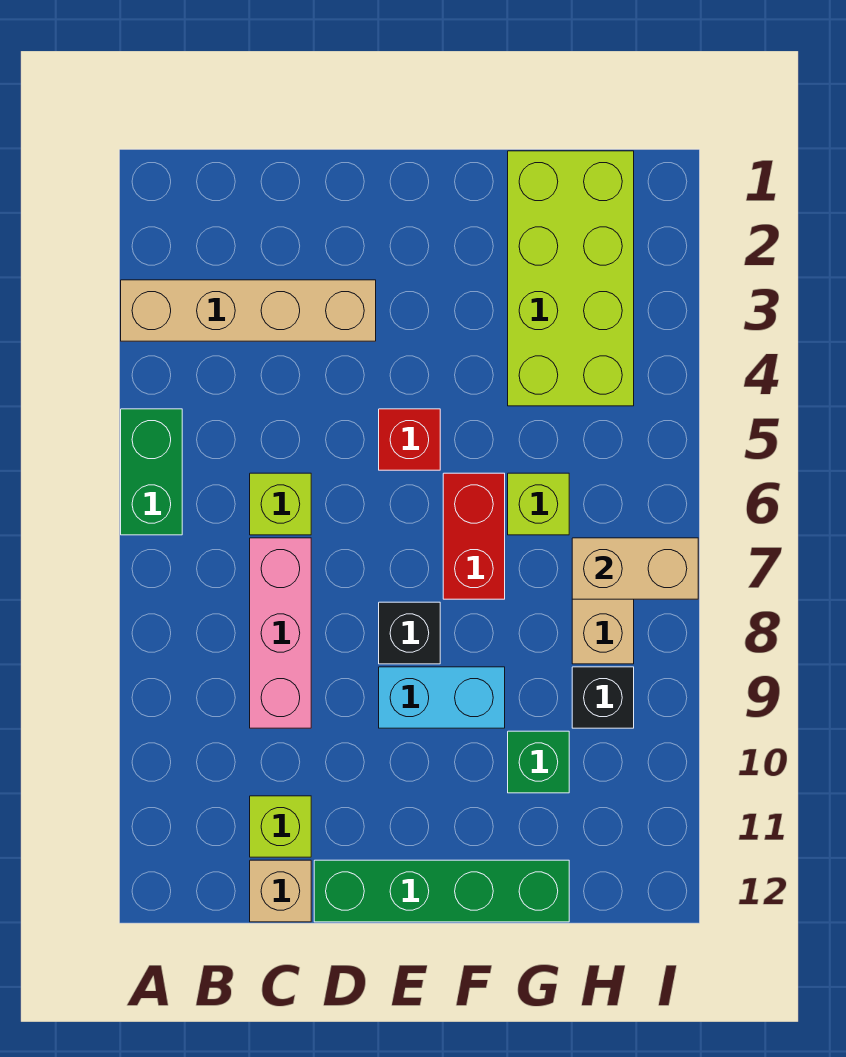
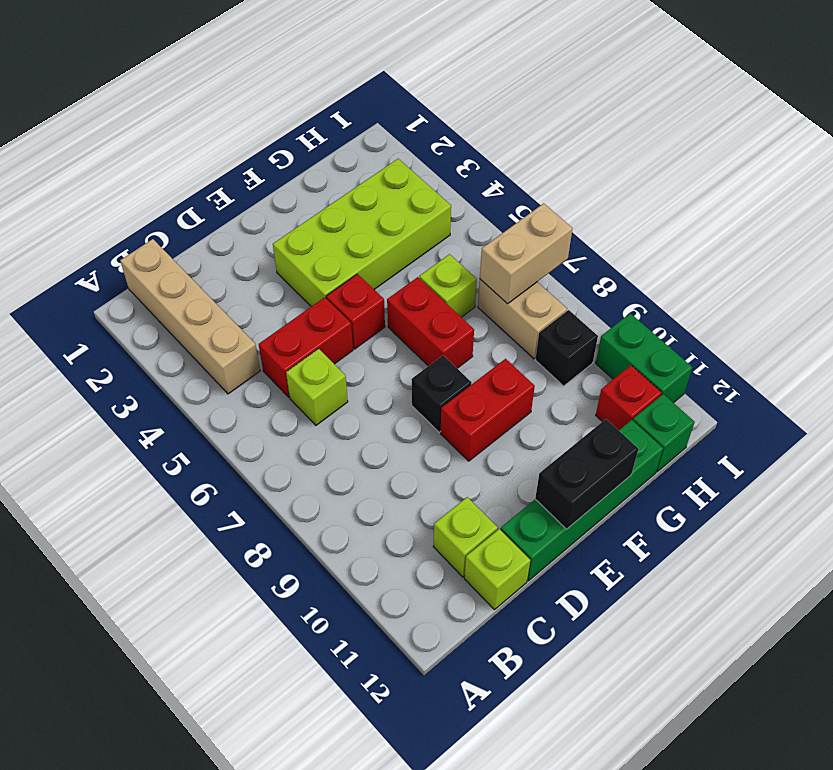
tan 1x4 brick [121,280,376,341] -> tan 1x4 brick turned to [120,239,260,394]
green 1x2 brick [121,409,182,535] -> green 1x2 brick moved to [596,313,692,403]
none -> red 1x2 brick [259,297,353,397]
pink 1x3 brick [250,538,311,728] -> none
tan 1x1 brick [250,860,311,922] -> lime 1x1 brick [464,529,530,610]
cyan 1x2 brick [379,667,505,728] -> red 1x2 brick [441,359,535,461]
none -> black 1x2 brick [535,419,638,529]
lime 2x4 brick [508,151,634,406] -> lime 2x4 brick turned to [273,159,451,306]
green 1x1 brick [508,731,569,793] -> green 1x1 brick moved to [633,394,695,472]
none -> red 1x1 brick [596,366,662,430]

